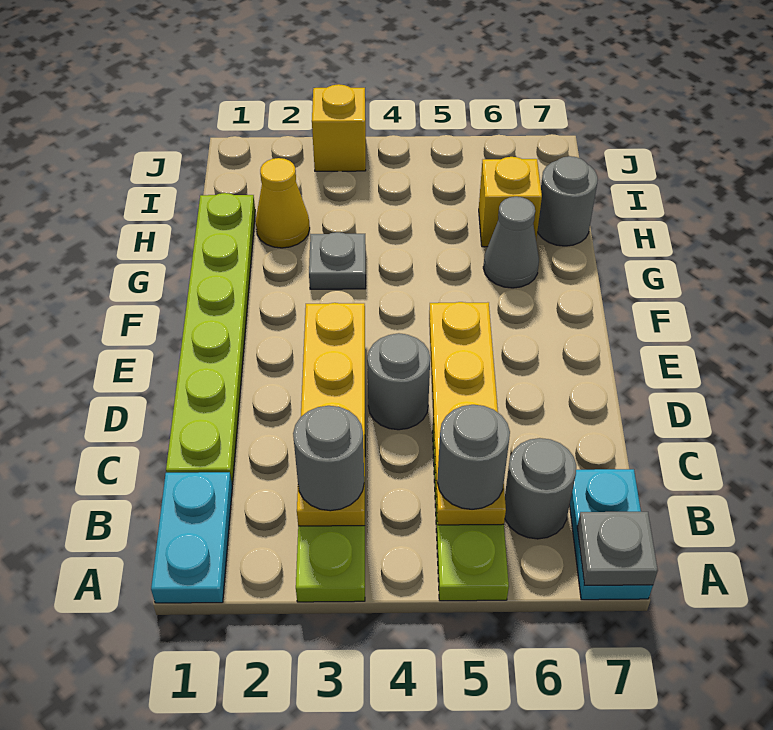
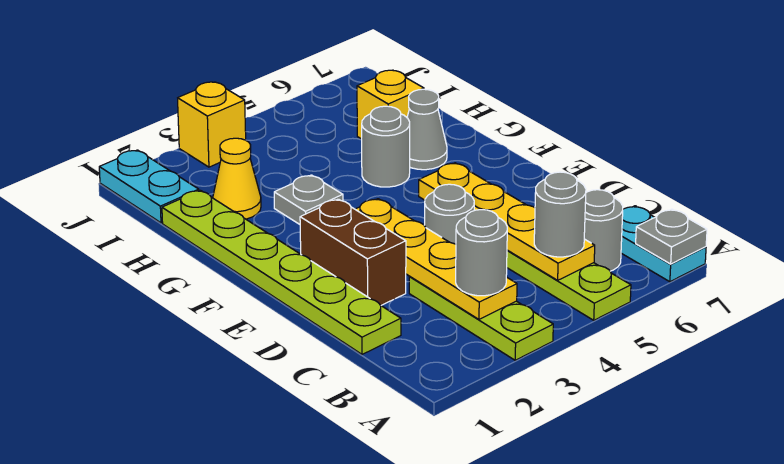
cyan 1x2 plate [151,472,232,603] -> cyan 1x2 plate moved to [99,150,199,223]
none -> brown 1x2 brick [300,199,406,305]
grey 1x1 round brick [537,156,598,246] -> grey 1x1 round brick moved to [362,106,410,187]

